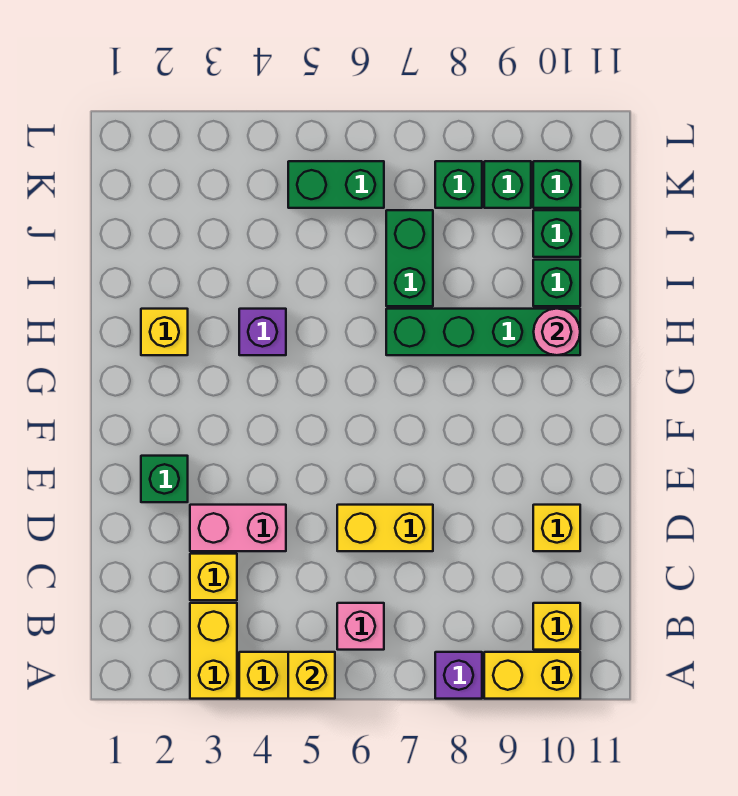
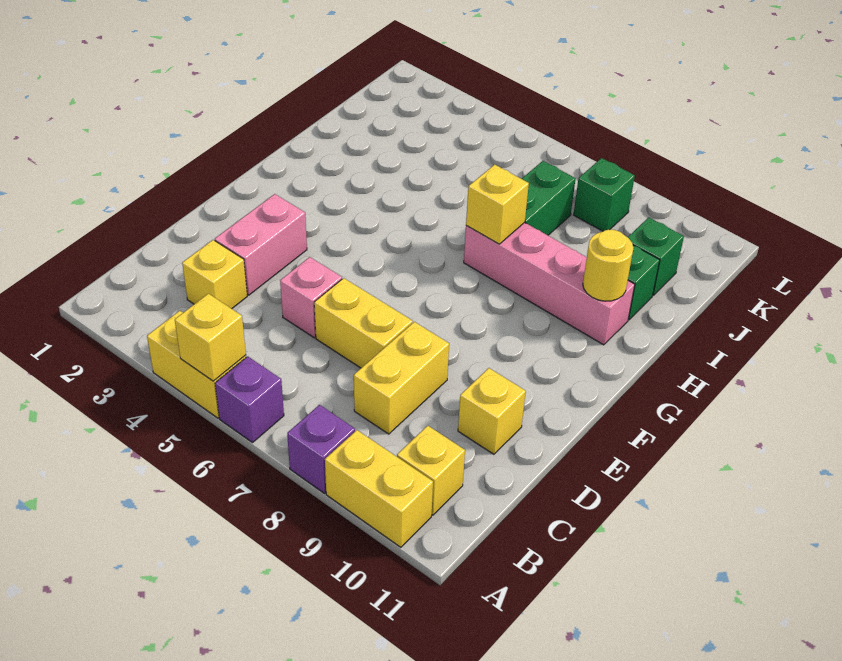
yellow 1x2 brick [190,603,237,699] -> yellow 1x2 brick moved to [354,322,449,434]
pink 1x1 brick [337,603,384,650] -> pink 1x1 brick moved to [280,257,342,338]
pink 1x2 brick [190,505,286,551] -> pink 1x2 brick turned to [215,194,307,295]
green 1x1 brick [141,456,188,502] -> none
yellow 1x1 brick [141,309,188,355] -> yellow 1x1 brick moved to [466,165,529,244]
purple 1x1 brick [239,309,286,355] -> purple 1x1 brick moved to [215,356,284,443]
green 1x4 brick [386,309,580,355] -> pink 1x4 brick [464,222,635,345]
pink 1x1 round brick [534,309,580,355] -> yellow 1x1 round brick [583,230,633,301]
green 1x2 brick [288,161,384,208] -> none
green 1x1 brick [484,161,531,208] -> none
green 1x1 brick [533,161,580,208] -> none

